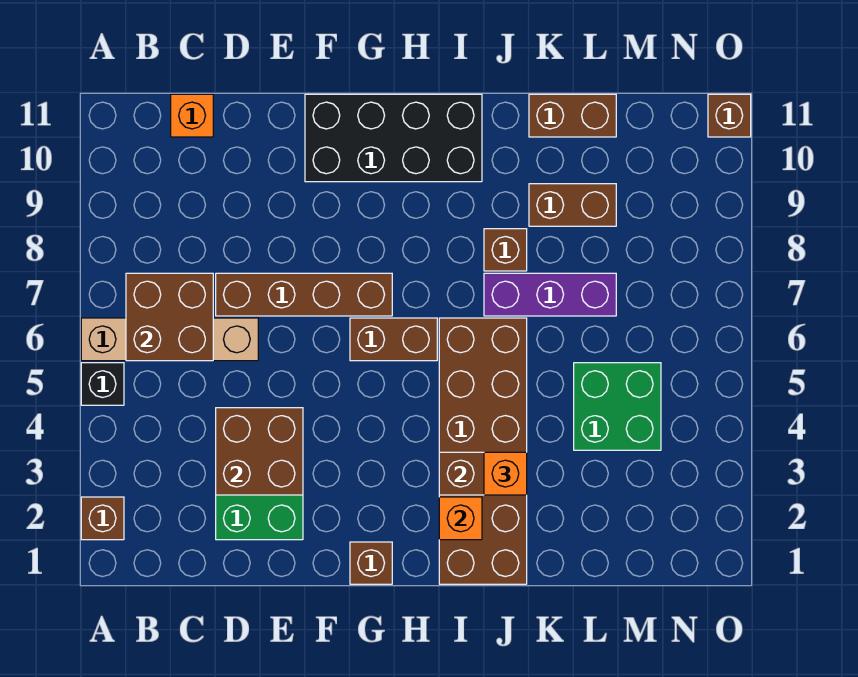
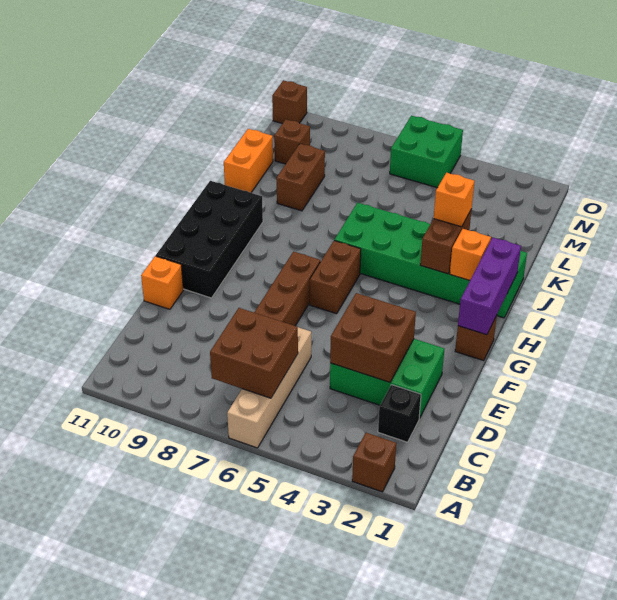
black 1x1 brick [81,363,124,405] -> black 1x1 brick moved to [378,385,421,442]
orange 1x1 brick [171,94,213,137] -> orange 1x1 brick moved to [141,256,183,309]
brown 2x6 brick [439,318,527,584] -> green 2x6 brick [334,203,527,318]
purple 1x3 brick [484,273,616,316] -> purple 1x3 brick moved to [458,237,521,335]
brown 1x1 brick [484,229,527,271] -> brown 1x1 brick moved to [274,120,310,164]
brown 1x2 brick [529,94,616,137] -> orange 1x2 brick [224,129,273,193]
green 2x2 brick [574,363,661,450] -> green 2x2 brick moved to [390,116,463,188]

